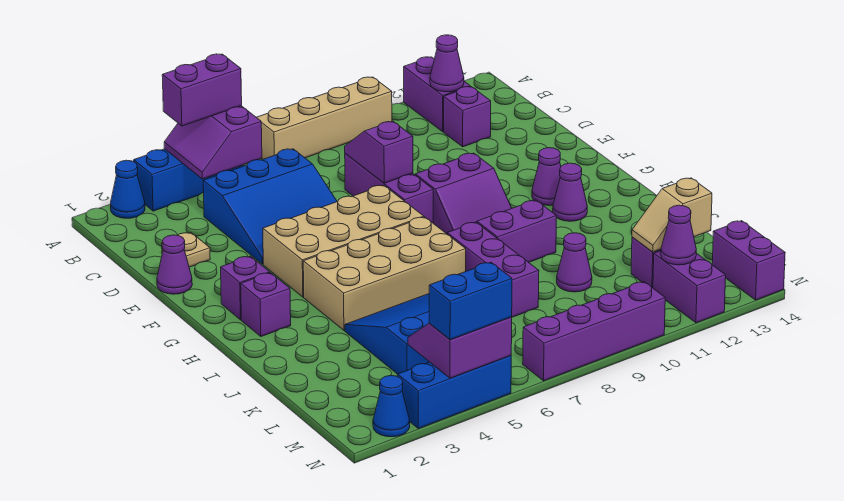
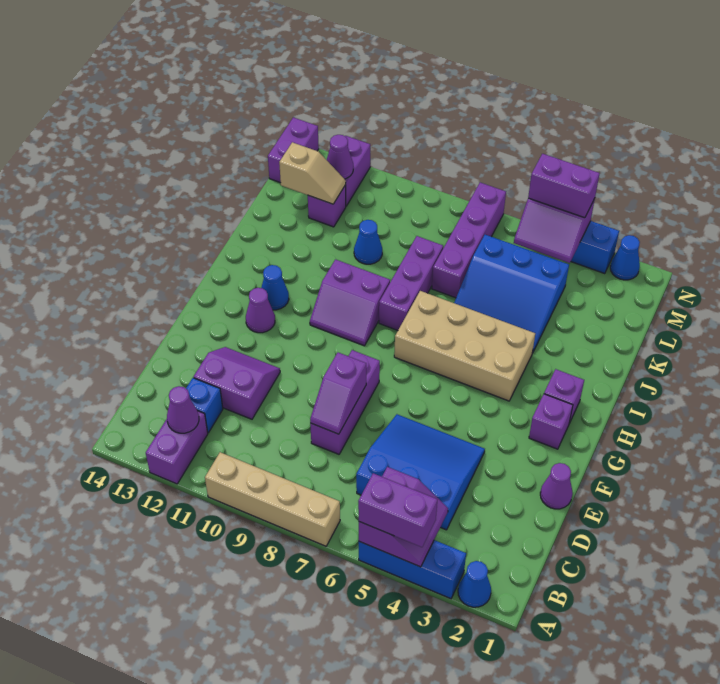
purple 1x1 brick [444,87,491,147] -> blue 1x1 brick [186,378,223,433]
tan 1x1 plate [162,233,210,267] -> none
tan 2x4 brick [263,185,424,297] -> none
purple 2x2 slope [415,153,512,234] -> purple 2x2 slope moved to [194,347,280,419]
purple 1x1 cone [553,163,587,221] -> blue 1x1 cone [261,265,289,310]
purple 1x1 cone [557,233,592,292] -> blue 1x1 cone [354,220,382,264]
blue 1x2 brick [429,262,512,340] -> purple 1x2 brick [528,154,600,218]
purple 1x4 brick [523,282,665,381] -> purple 1x4 brick turned to [432,183,506,298]

